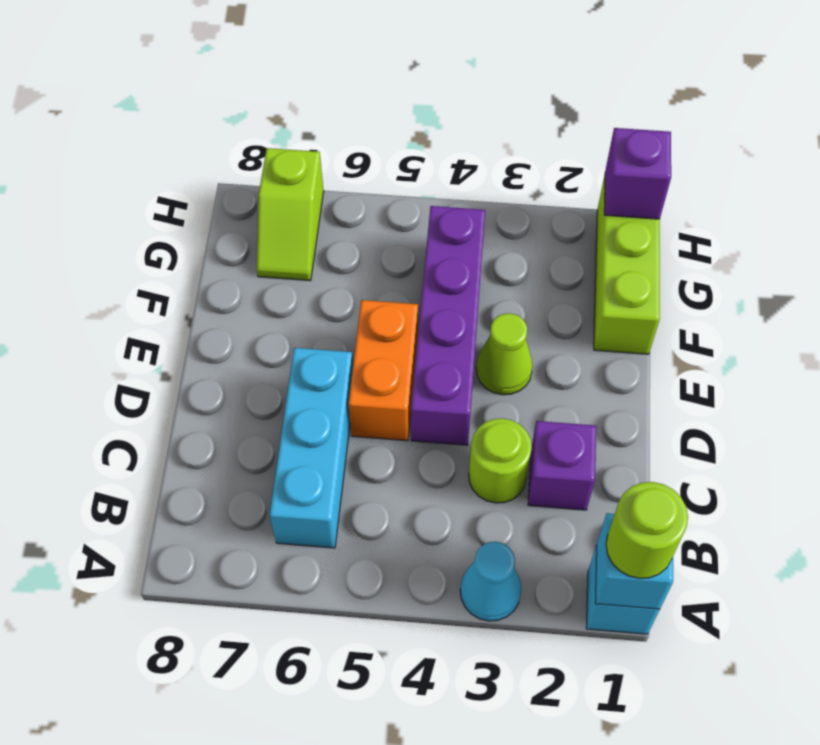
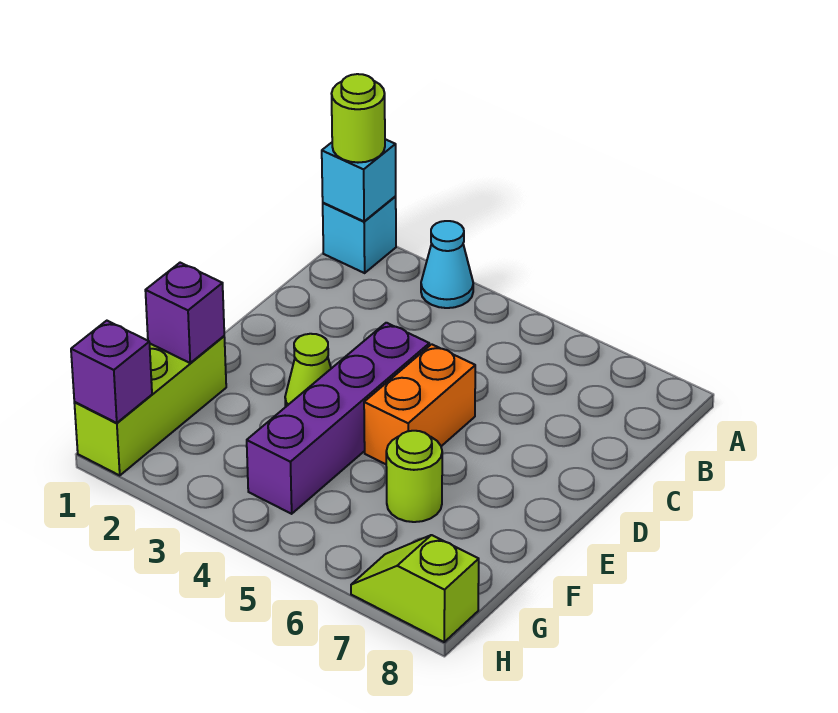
cyan 1x3 brick [270,348,353,548] -> none
purple 1x1 brick [528,421,596,510] -> purple 1x1 brick moved to [145,263,224,363]
lime 1x1 round brick [469,418,532,503] -> lime 1x1 round brick moved to [386,431,442,522]
lime 1x2 slope [257,148,324,281] -> lime 1x2 slope turned to [351,535,479,642]

